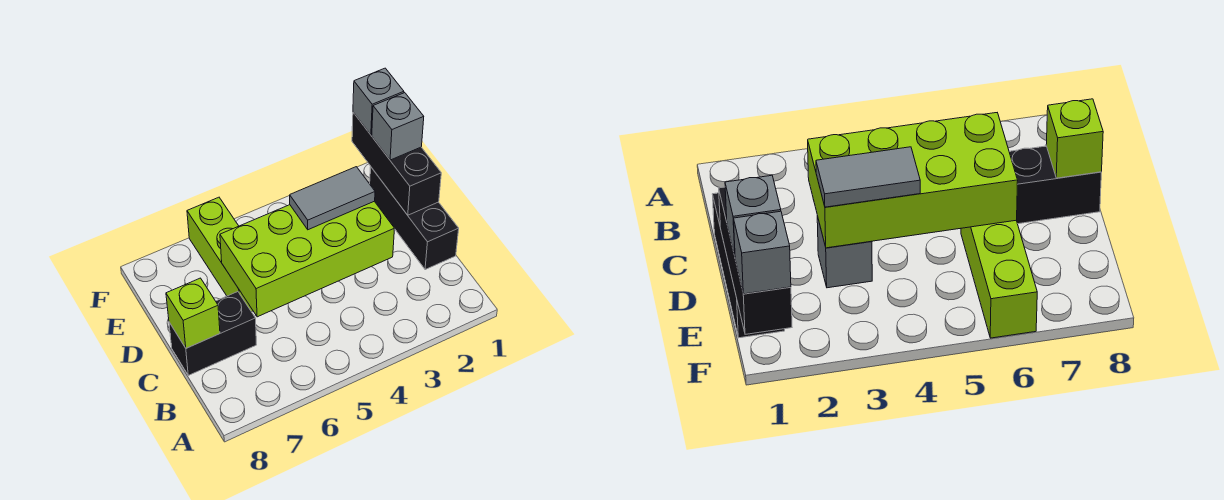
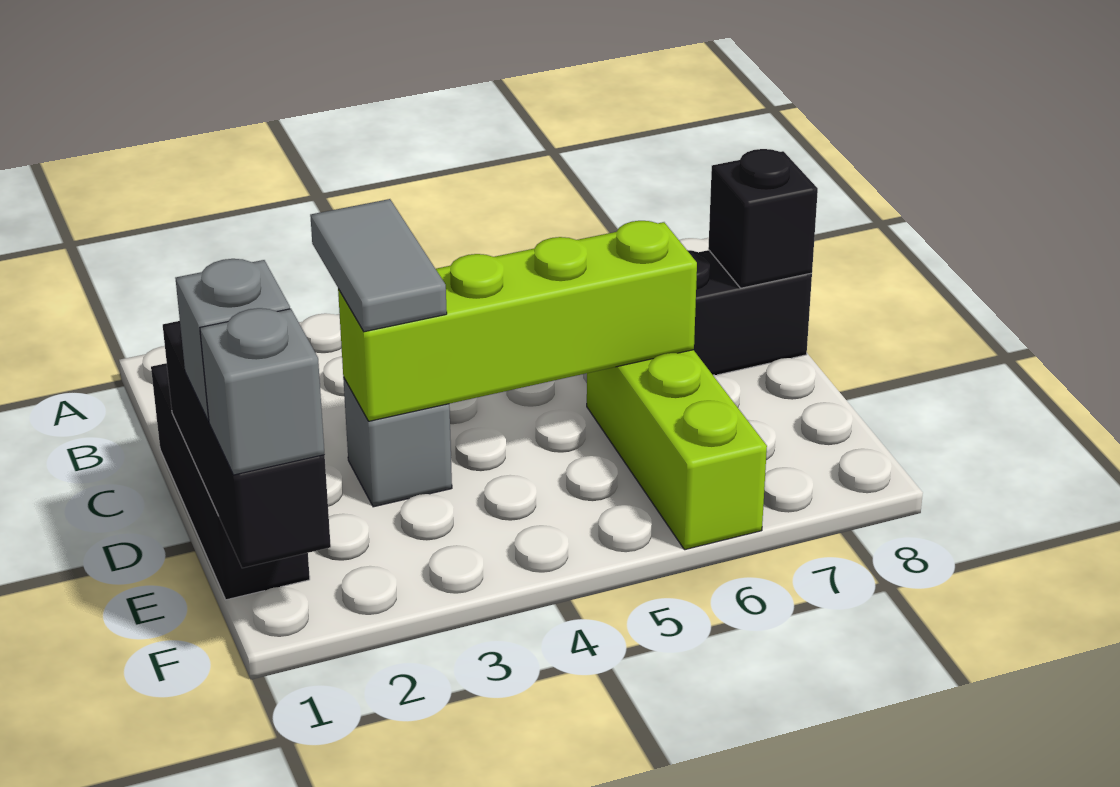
lime 2x4 brick [220,201,395,317] -> lime 1x4 brick [338,221,697,421]
lime 1x1 brick [166,278,220,348] -> black 1x1 brick [708,149,818,288]
grey 1x2 tile [290,167,375,230] -> grey 1x2 tile turned to [310,199,447,332]

